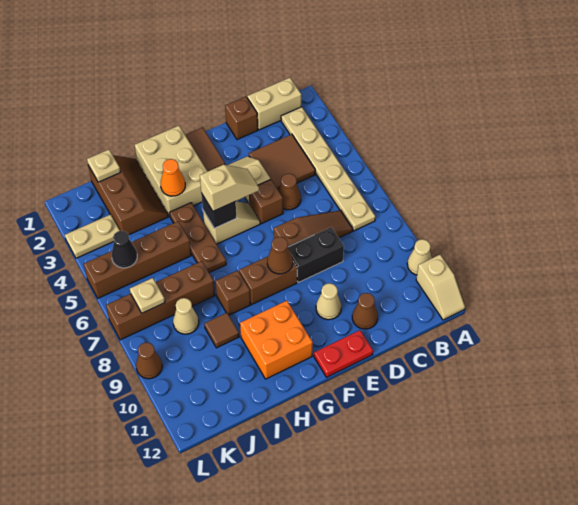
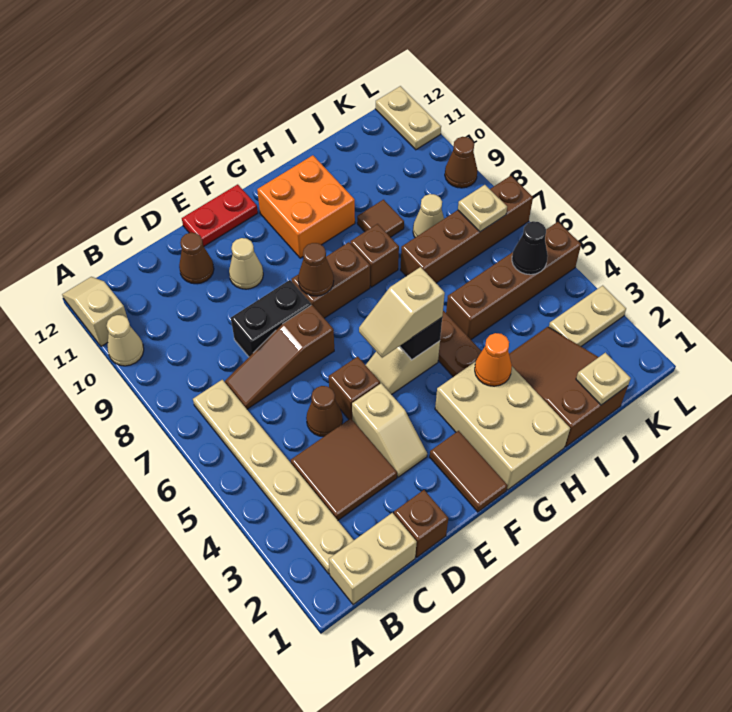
brown 2x3 slope [88,155,168,235] -> brown 2x3 slope turned to [509,327,628,447]
none -> tan 1x2 plate [375,86,441,150]

